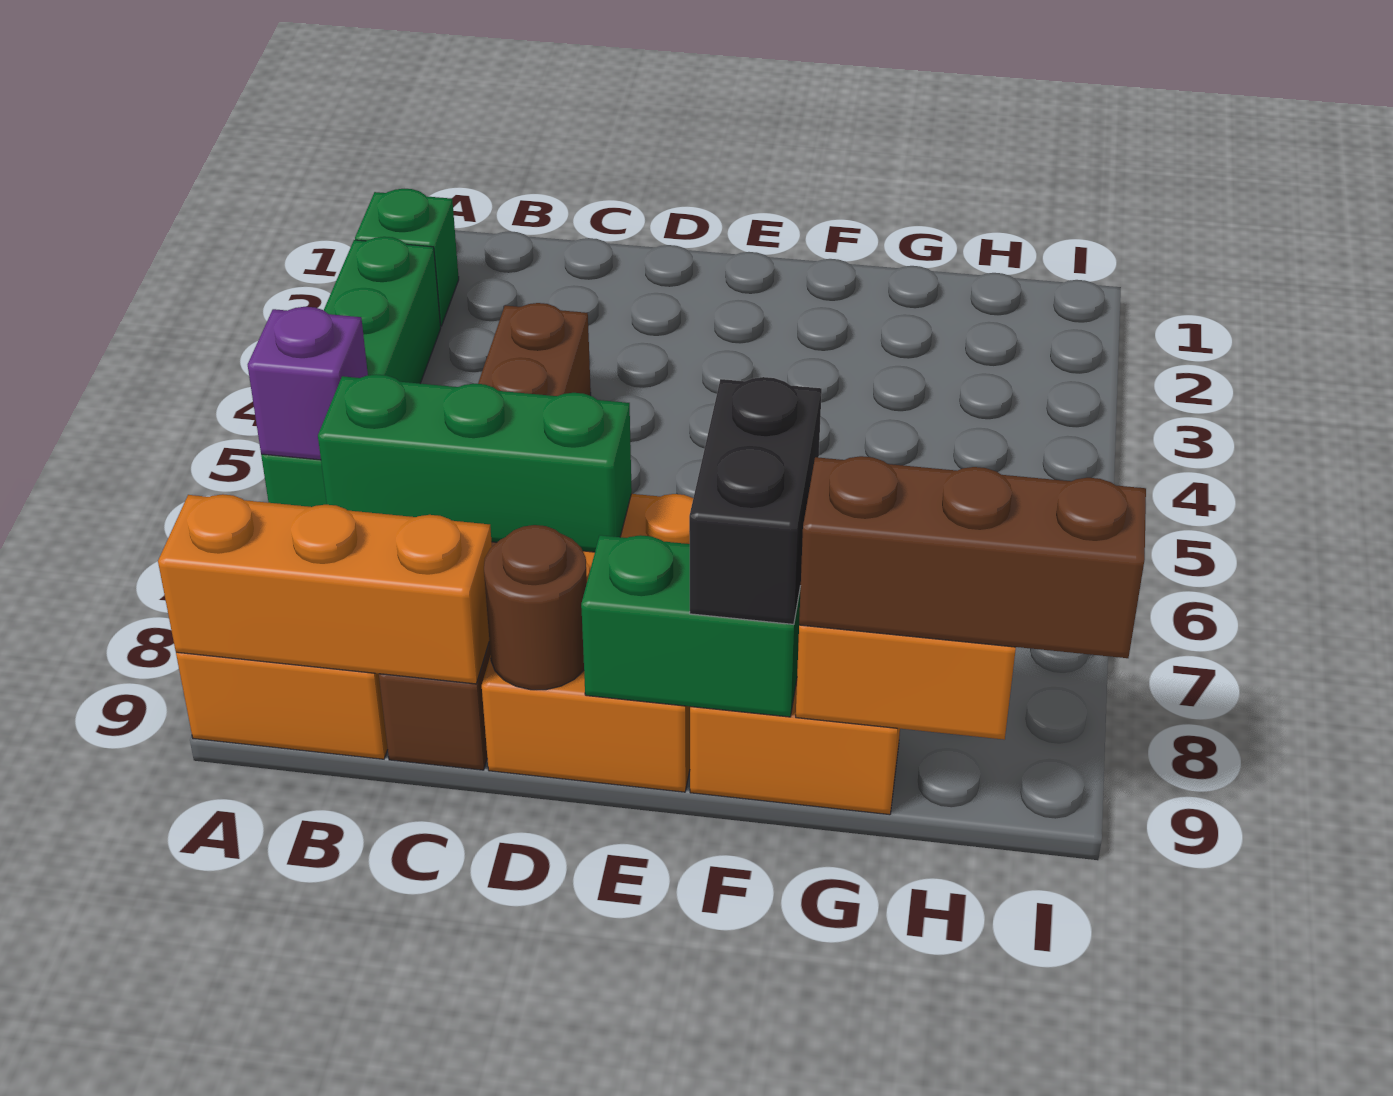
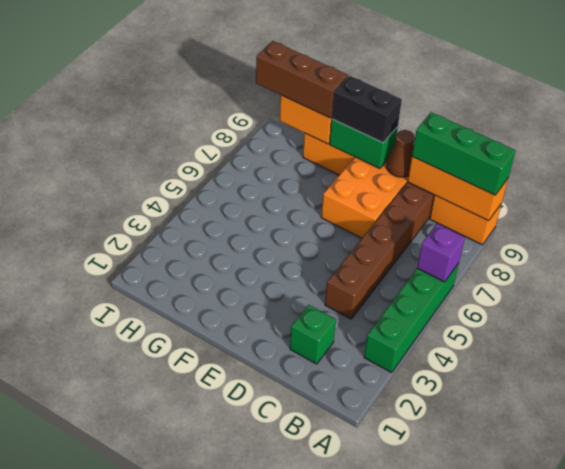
green 1x1 brick [355,189,459,326] -> green 1x1 brick moved to [290,305,336,364]
green 1x3 brick [318,374,632,552] -> green 1x3 brick moved to [412,112,516,195]
brown 1x1 round brick [484,525,587,690] -> brown 1x1 cone [387,130,415,177]
black 1x2 brick [689,377,822,624] -> black 1x2 brick turned to [332,76,402,143]

